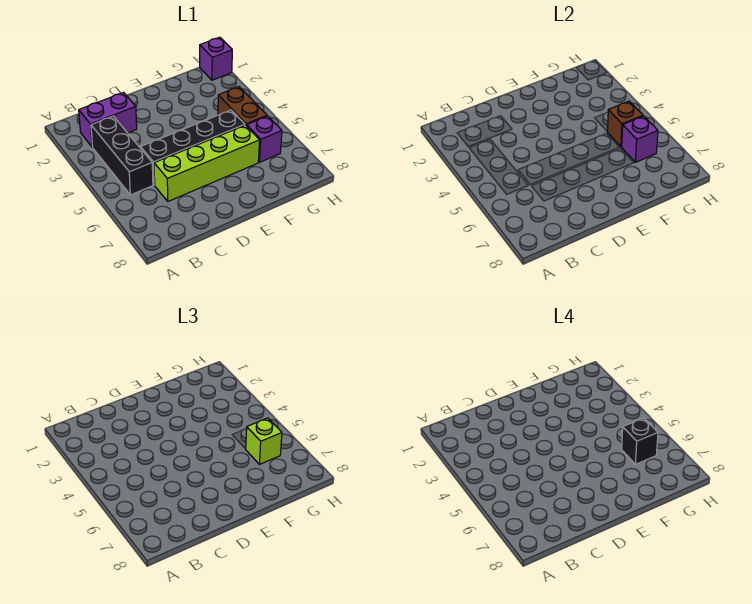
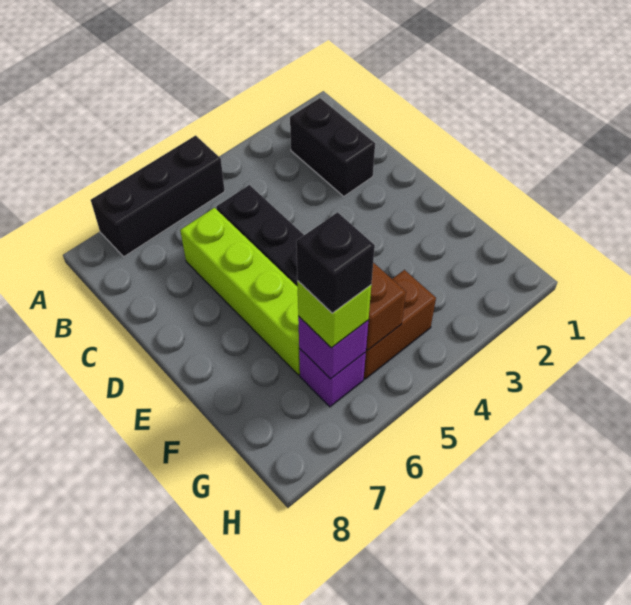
purple 1x2 brick [79,92,137,147] -> black 1x2 brick [290,98,375,196]
black 1x3 brick [91,116,153,195] -> black 1x3 brick moved to [91,135,225,257]
purple 1x1 brick [200,37,232,80] -> none

